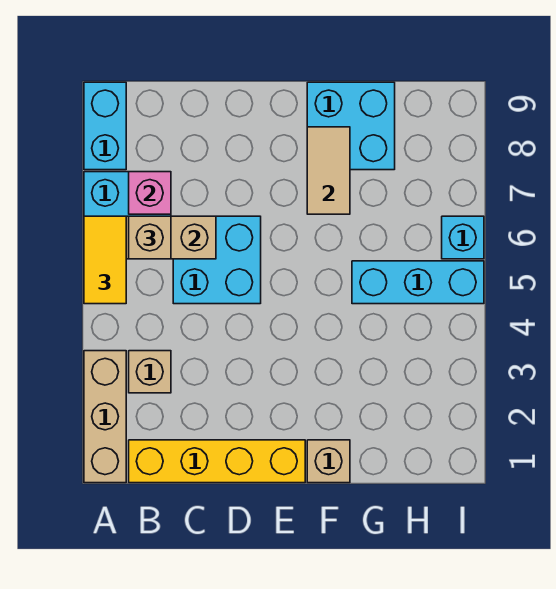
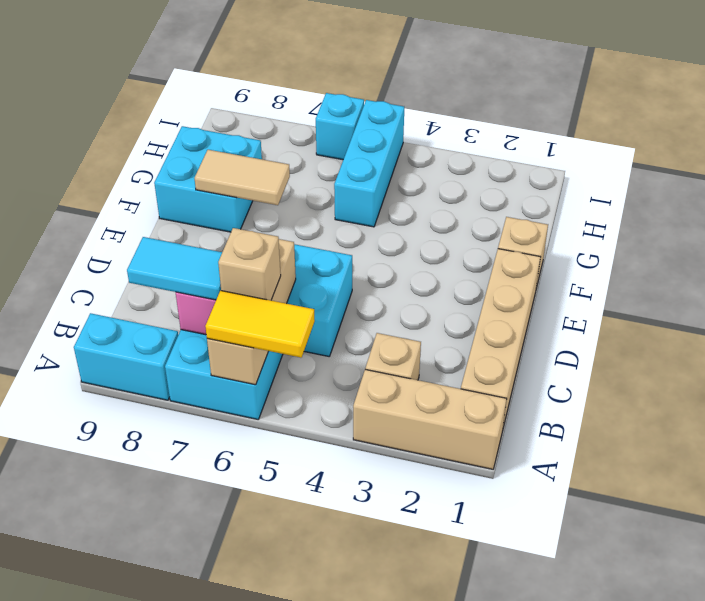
yellow 1x4 brick [129,440,305,483] -> tan 1x4 brick [461,249,540,427]
none -> cyan 1x2 tile [127,237,222,300]

